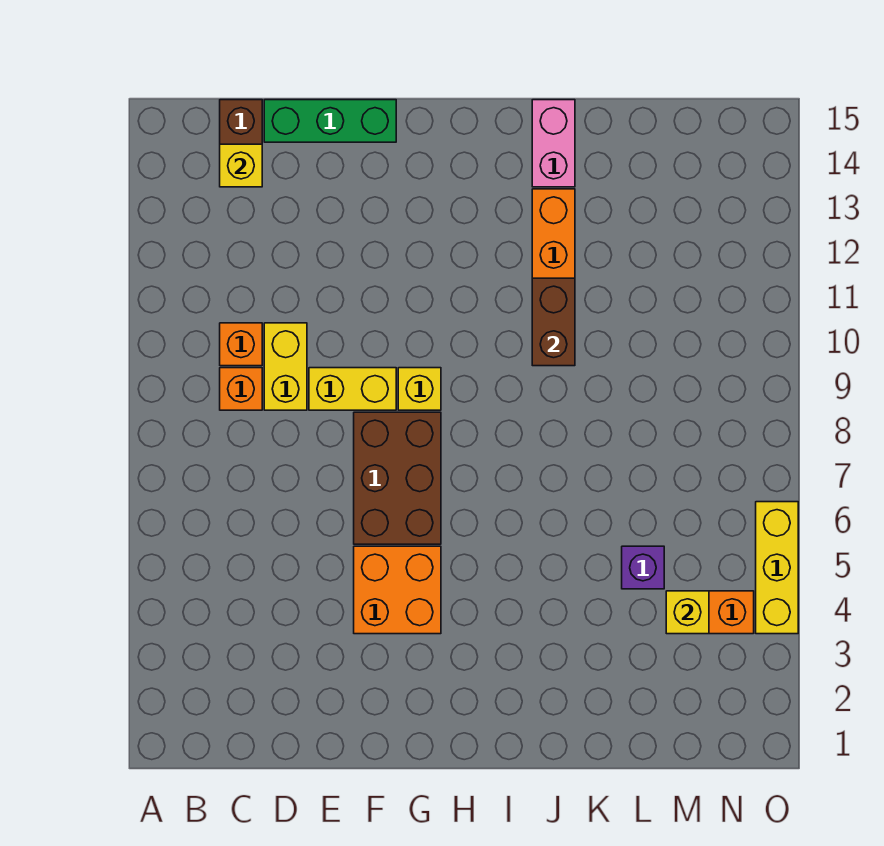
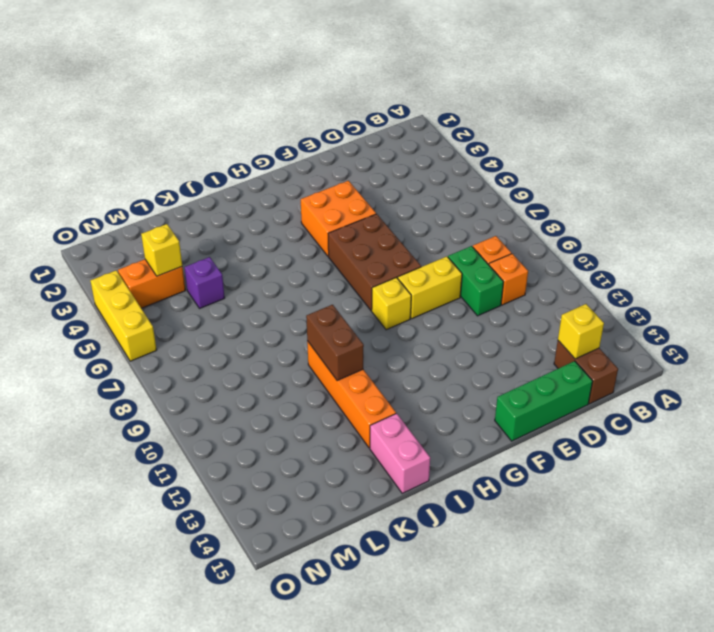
yellow 1x2 brick [264,323,307,410] -> green 1x2 brick [448,246,503,316]

